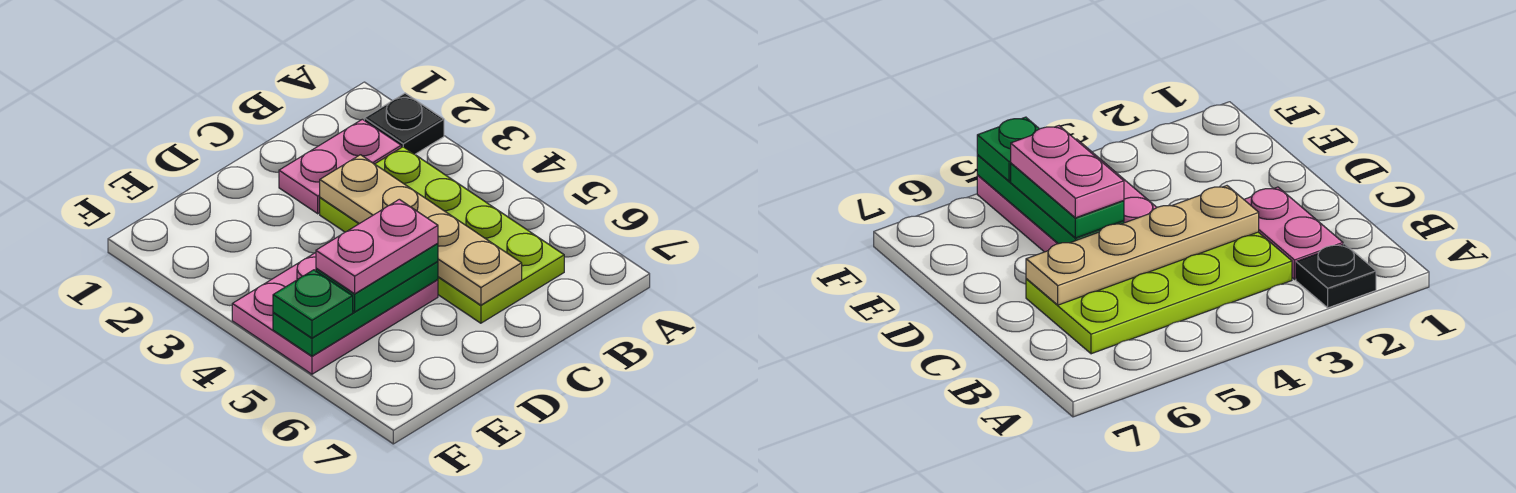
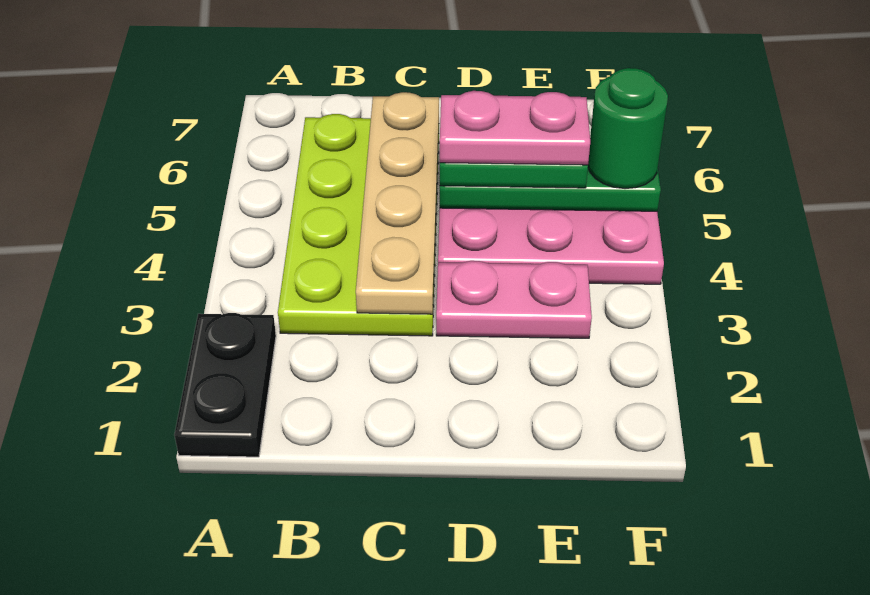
black 1x1 plate [364,93,444,154] -> black 1x2 plate [174,313,276,457]
pink 1x2 plate [279,119,401,214] -> pink 1x2 plate moved to [436,261,592,338]
green 1x1 plate [273,270,353,338] -> green 1x1 round brick [588,68,668,189]

